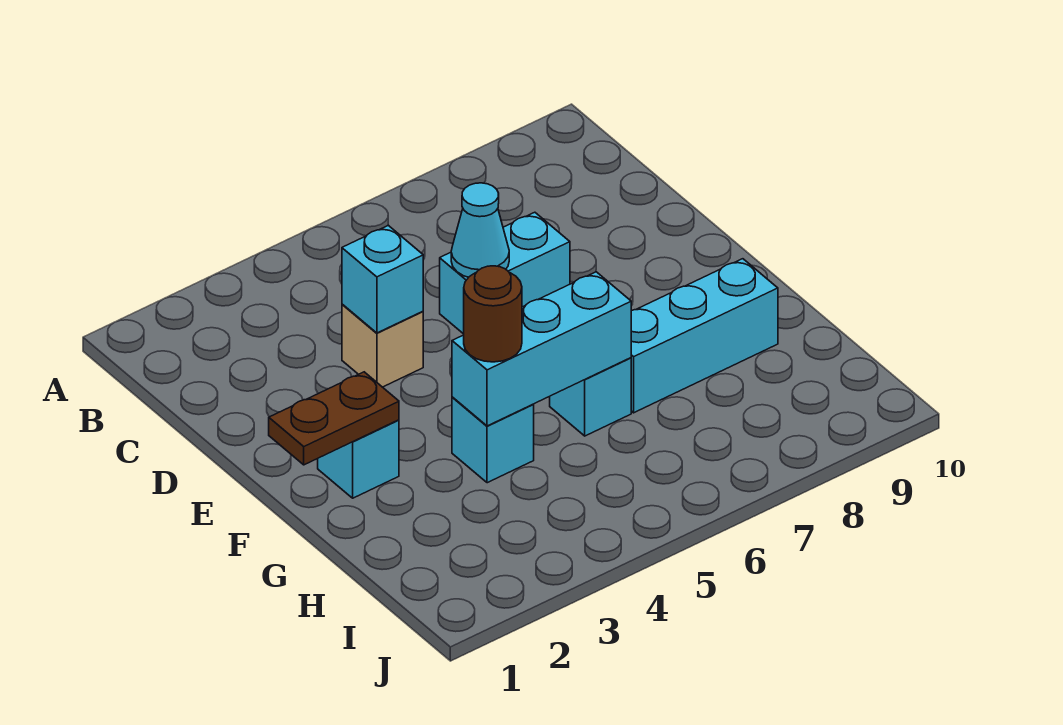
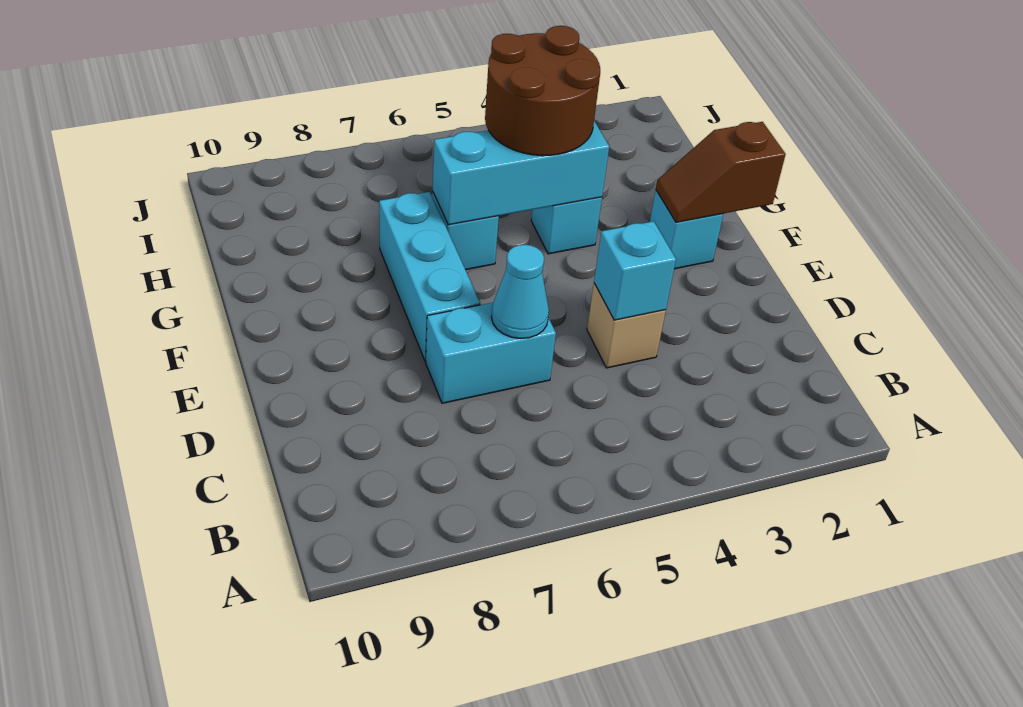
brown 1x2 plate [269,372,399,465] -> brown 1x2 slope [656,122,786,222]
brown 1x1 round brick [464,266,522,362] -> brown 2x2 round brick [485,26,600,156]
cyan 1x3 brick [631,259,778,413] -> cyan 1x3 brick turned to [379,192,480,361]

